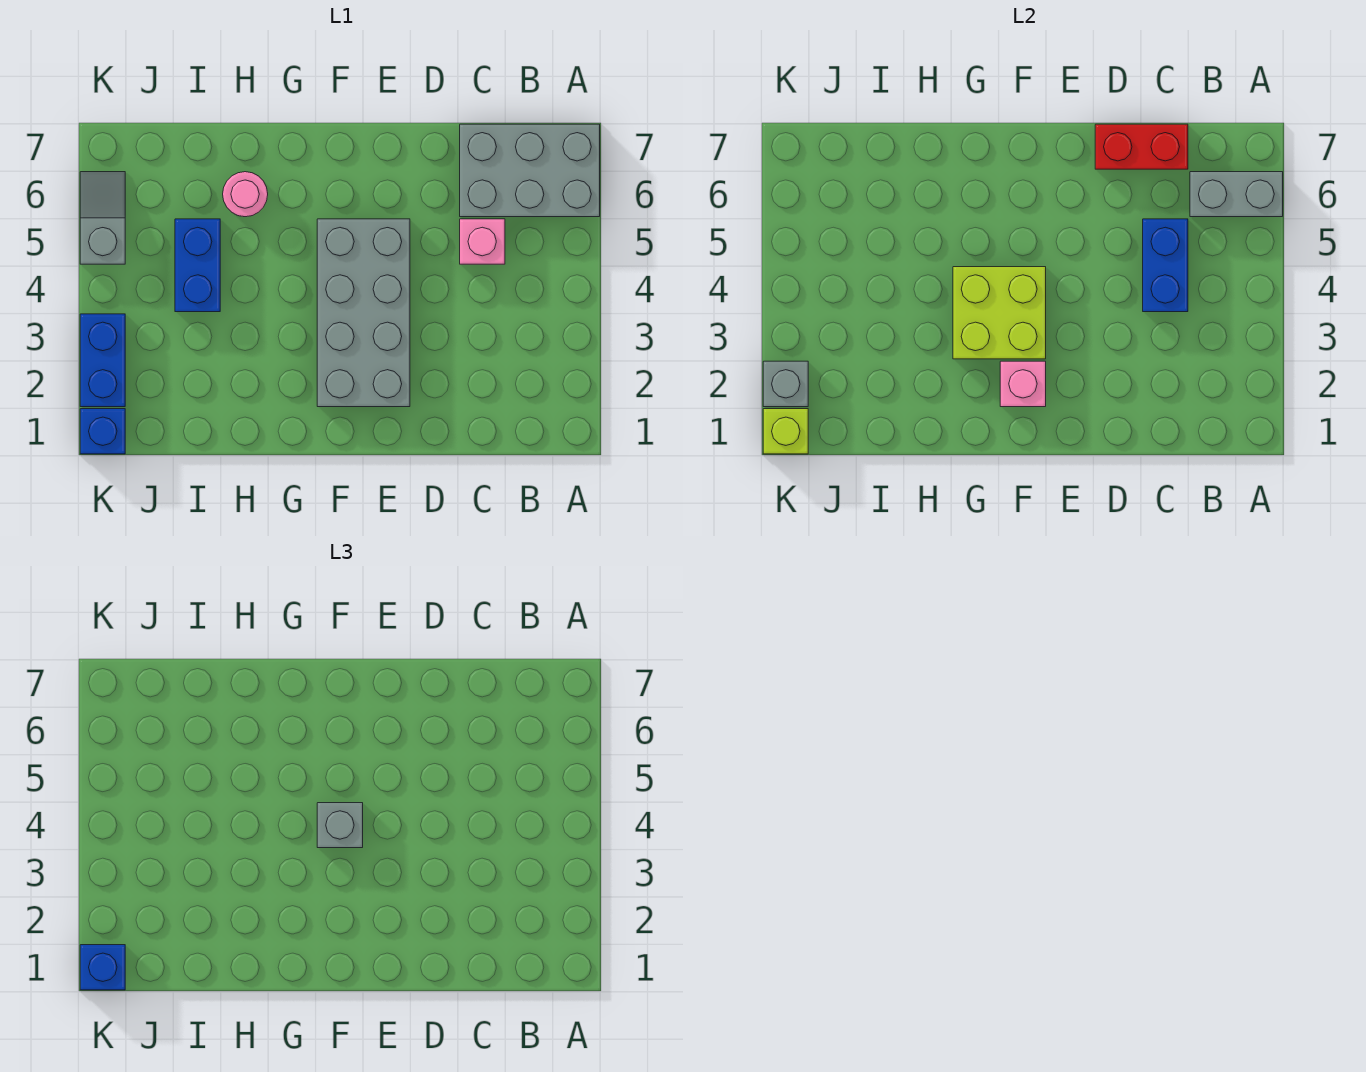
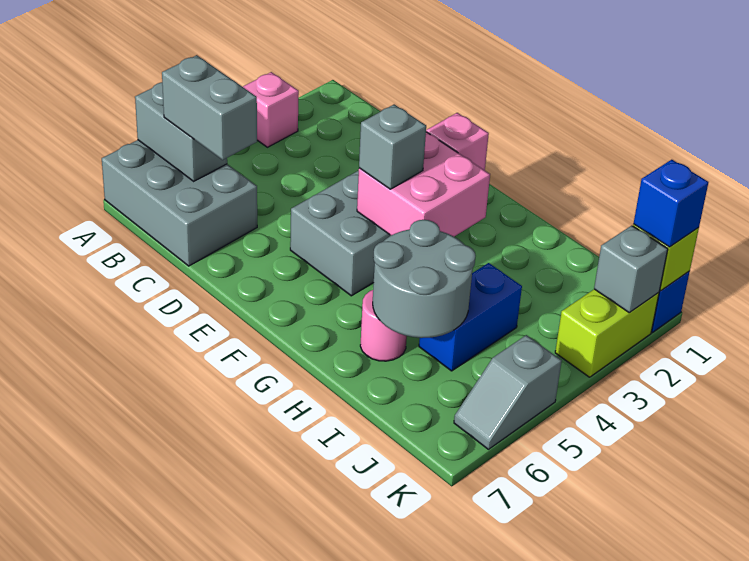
none -> grey 1x2 brick [162,55,257,160]
blue 1x2 brick [1143,219,1188,312] -> none
pink 1x1 brick [460,219,505,264] -> pink 1x1 brick moved to [243,72,299,147]
red 1x2 brick [1095,124,1188,169] -> none
lime 2x2 brick [953,267,1046,359] -> pink 2x2 brick [357,132,490,236]
none -> grey 2x2 round brick [373,220,476,338]
blue 1x2 brick [80,314,125,407] -> lime 1x2 brick [555,289,659,377]

